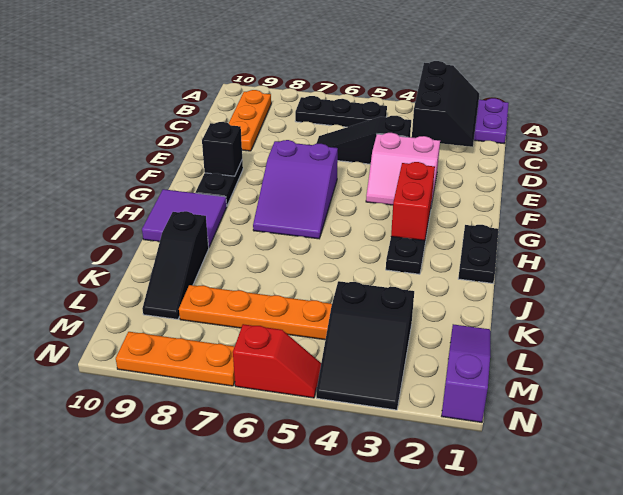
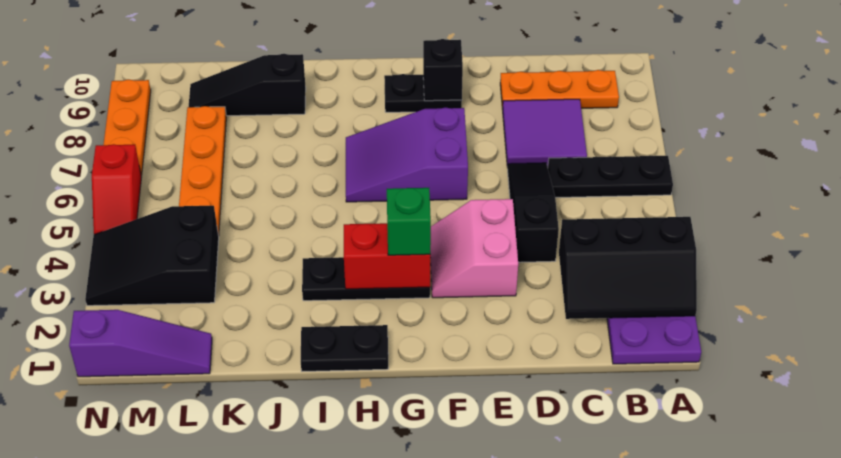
black 1x3 plate [295,96,387,127] -> black 1x3 plate turned to [548,155,673,198]
none -> green 1x1 brick [387,188,431,255]
purple 2x2 tile [142,189,227,247] -> purple 2x2 tile moved to [503,99,587,168]

